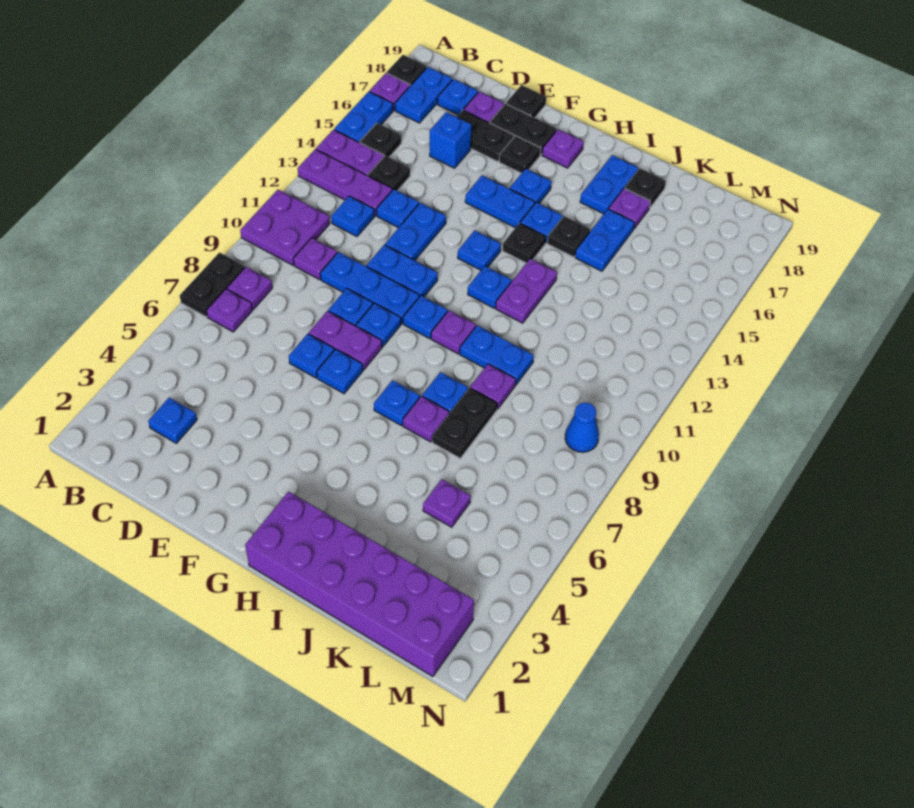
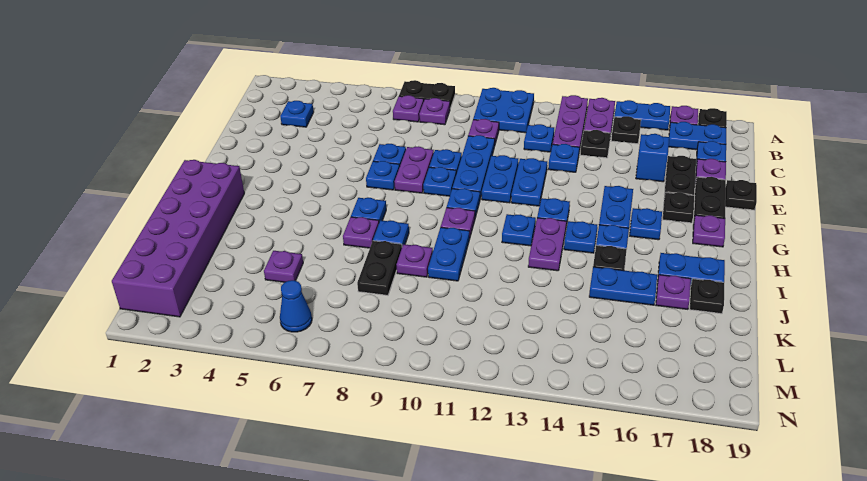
purple 2x2 plate [240,190,330,265] -> blue 2x2 plate [473,88,534,133]
blue 1x2 plate [385,203,446,260] -> blue 1x2 plate turned to [511,158,547,206]
black 1x1 plate [503,223,546,263] -> blue 1x1 plate [564,221,597,253]
purple 1x2 plate [496,259,557,323] -> purple 1x2 plate turned to [528,218,566,271]
black 1x2 plate [432,388,497,458] -> black 1x2 plate turned to [357,241,402,295]
blue 1x1 cone [565,402,599,452] -> blue 1x1 cone moved to [280,280,312,332]

